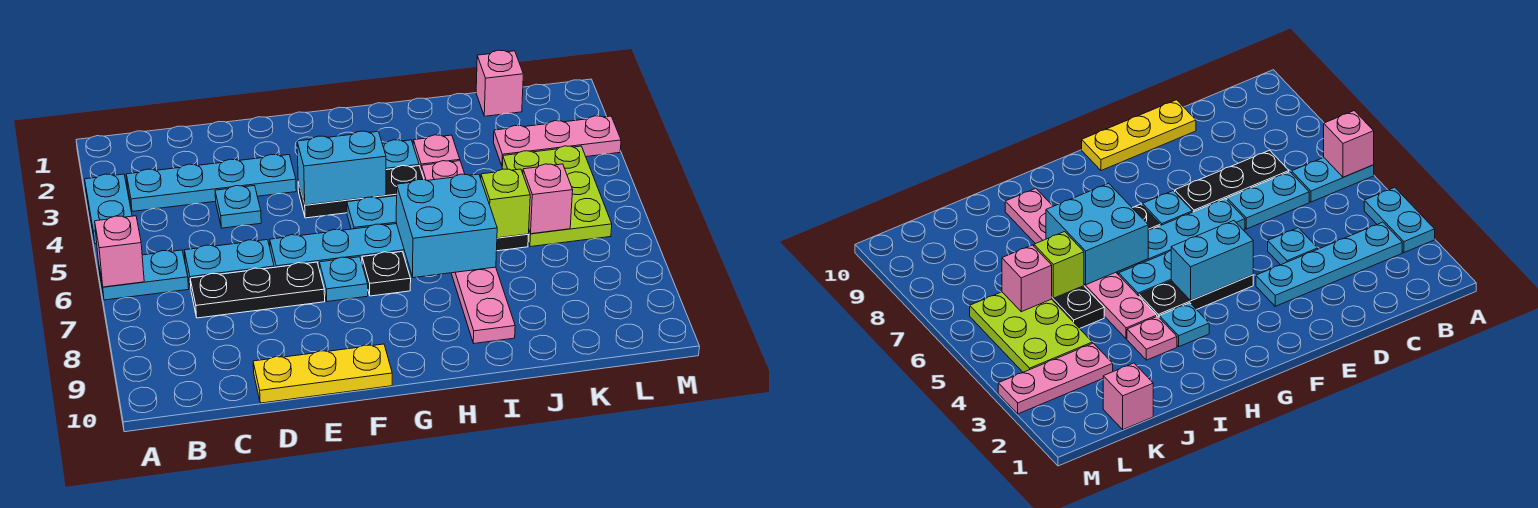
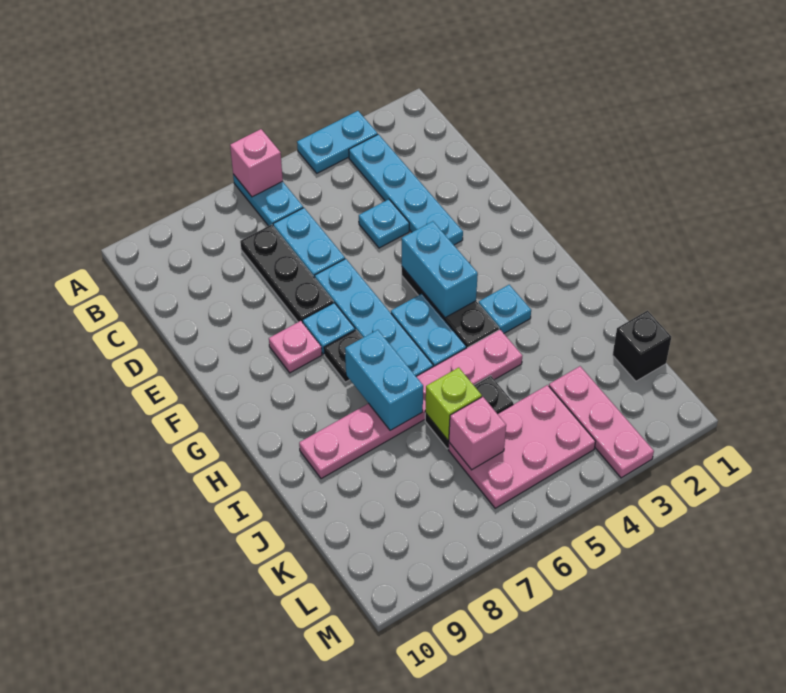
yellow 1x3 plate [253,344,392,403] -> none
cyan 2x2 brick [396,174,497,278] -> cyan 1x2 brick [345,330,423,431]
pink 1x1 plate [413,135,460,169] -> pink 1x1 plate moved to [269,321,322,373]
pink 1x1 brick [476,50,523,116] -> black 1x1 brick [613,311,671,381]
lime 2x3 plate [502,146,612,247] -> pink 2x3 plate [448,385,596,508]

